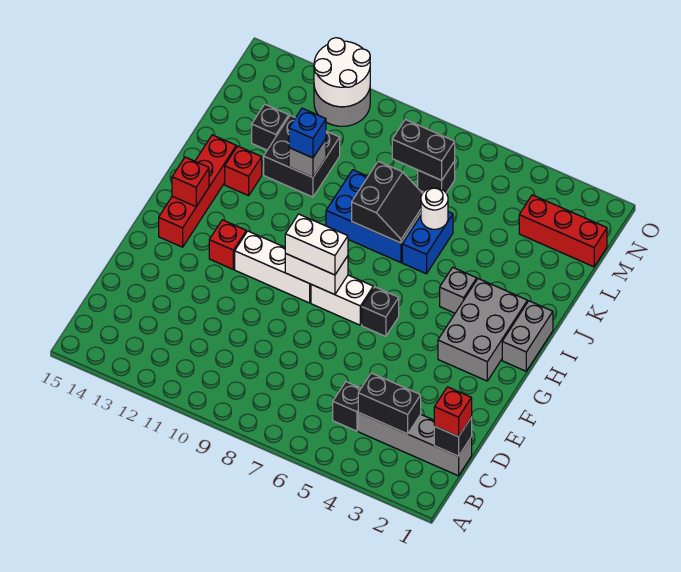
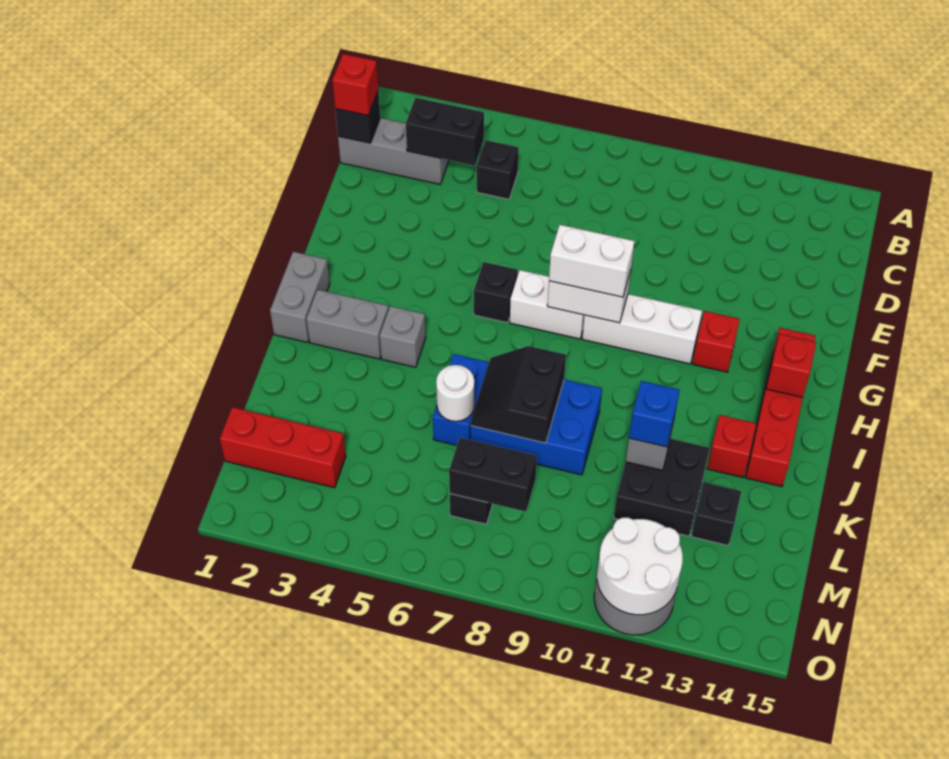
grey 1x4 brick [358,413,472,476] -> grey 1x3 brick [338,118,449,184]
grey 2x3 brick [438,279,527,381] -> grey 1x2 brick [306,290,388,359]

